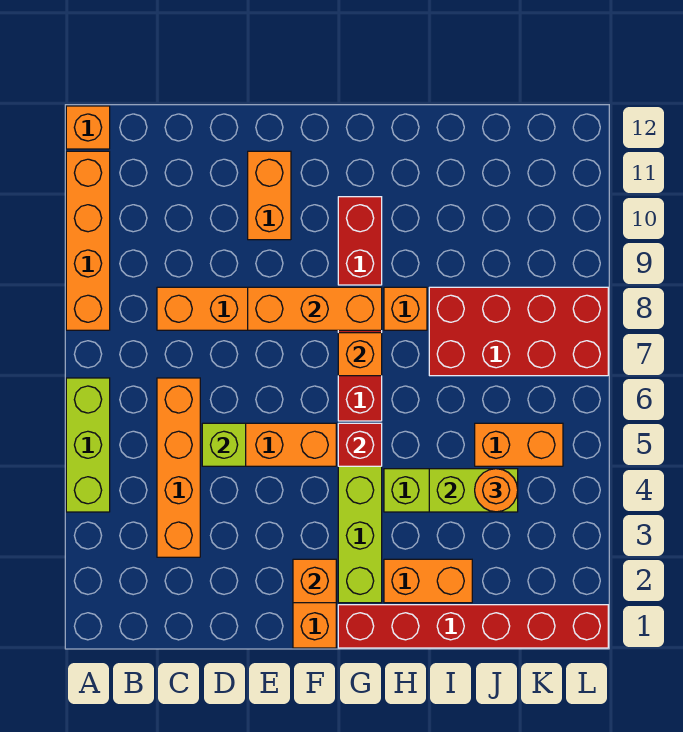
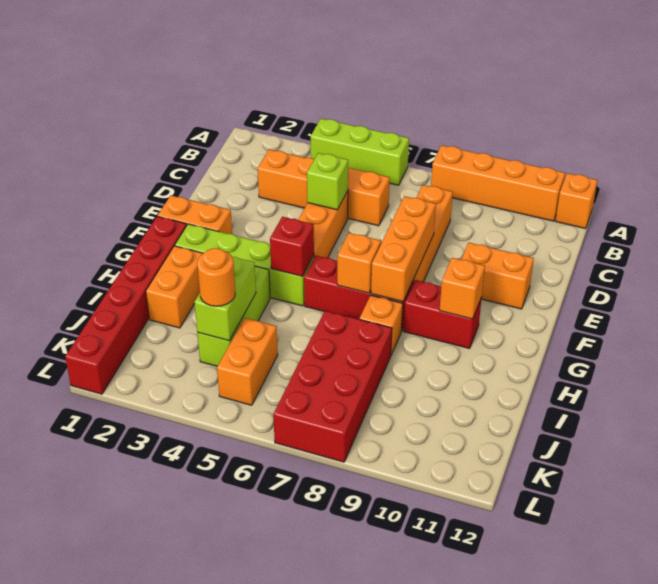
orange 1x1 brick [293,559,336,603] -> orange 1x1 brick moved to [440,258,485,319]

